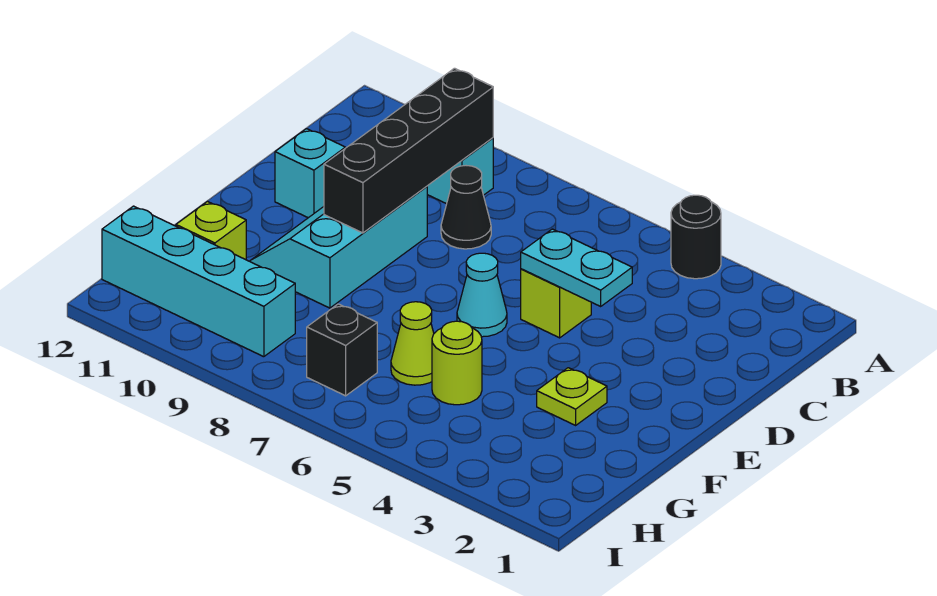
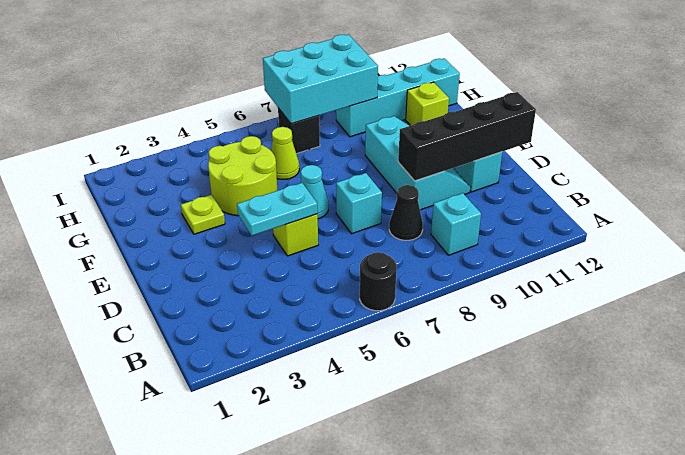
black 1x1 round brick [671,195,721,279] -> black 1x1 round brick moved to [360,252,397,311]
black 1x4 brick [324,68,493,233] -> black 1x4 brick turned to [398,92,536,181]
none -> cyan 1x1 brick [336,173,382,234]
lime 1x1 round brick [432,321,482,405] -> lime 2x2 round brick [208,136,277,216]
none -> cyan 2x3 brick [263,35,378,124]

